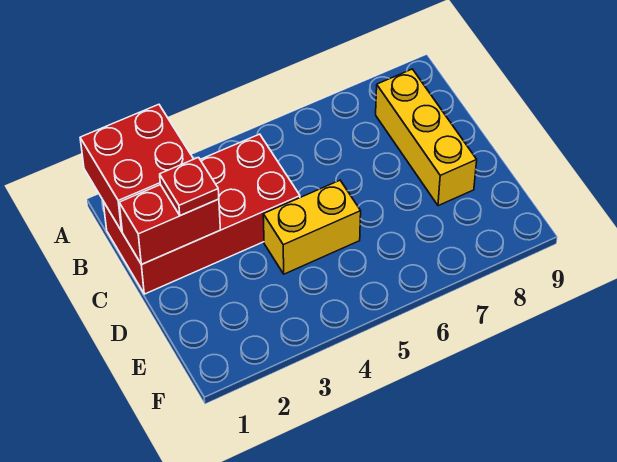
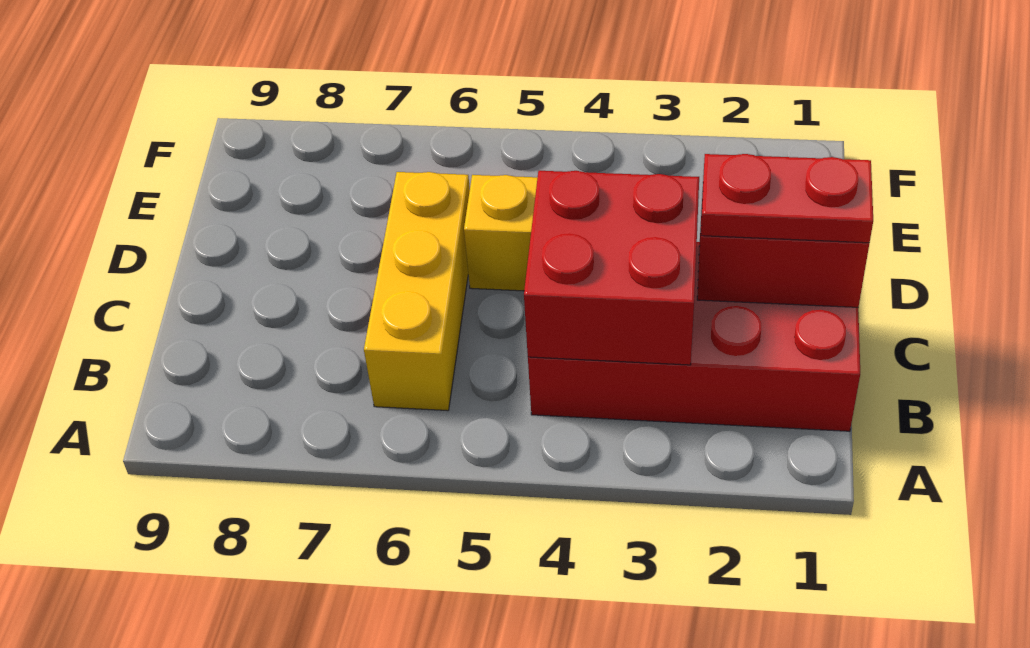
red 2x2 brick [80,104,193,231] -> red 2x2 brick moved to [524,171,699,365]
yellow 1x3 brick [376,69,477,206] -> yellow 1x3 brick moved to [364,172,470,411]
red 1x1 plate [160,157,219,216] -> red 1x2 plate [701,154,873,243]

